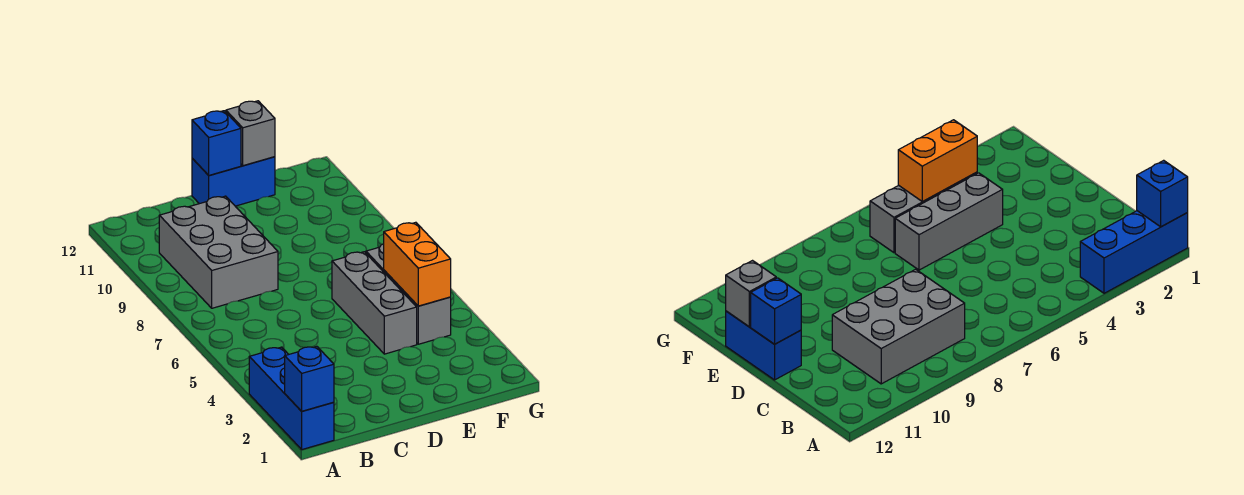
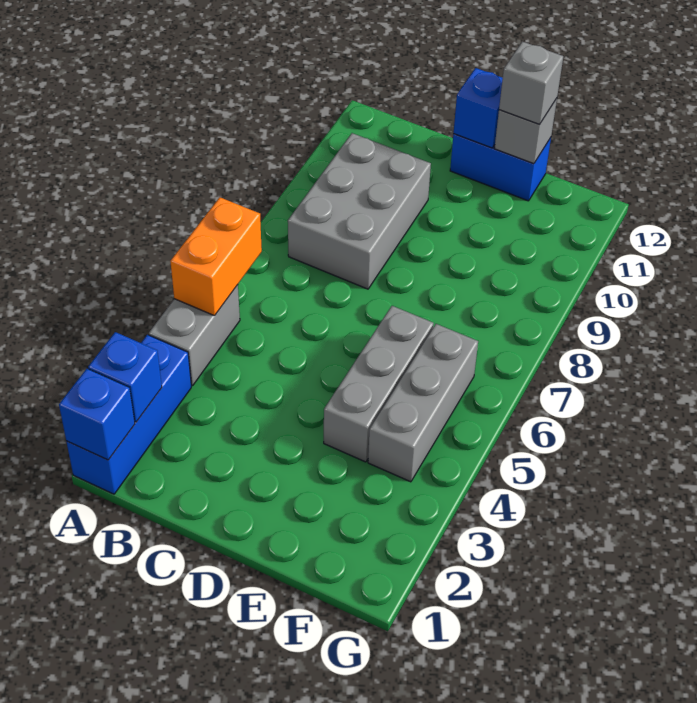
none -> blue 1x1 brick [88,332,162,422]
none -> grey 1x2 brick [149,285,240,386]
none -> grey 1x1 brick [499,42,563,125]
orange 1x2 brick [384,222,451,306] -> orange 1x2 brick moved to [170,197,262,316]

